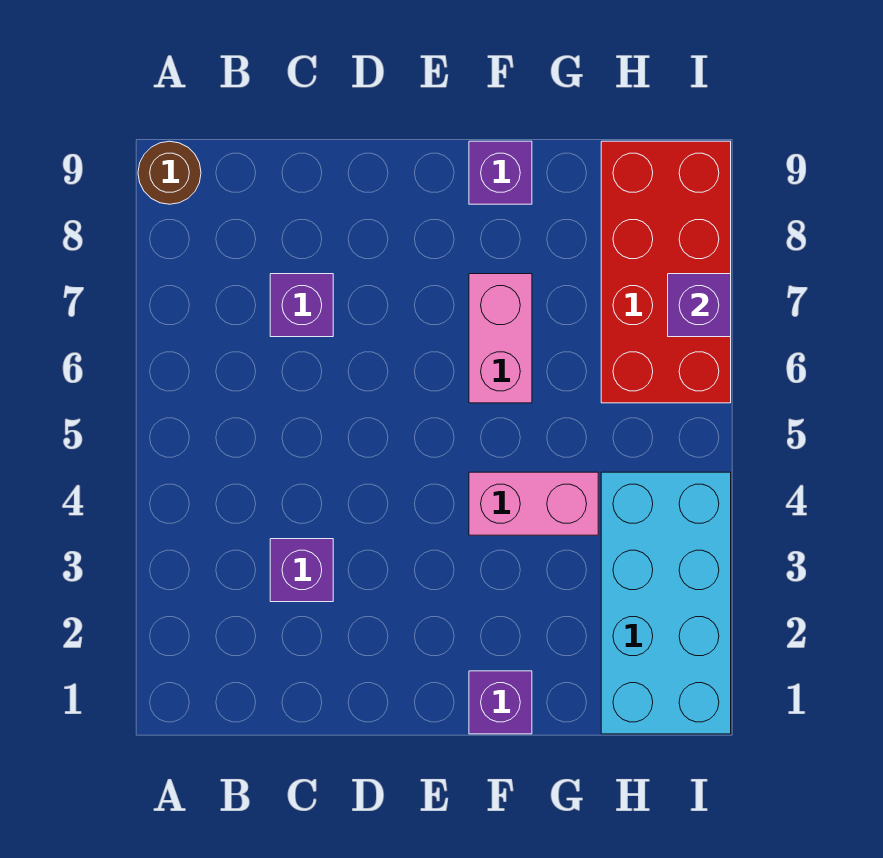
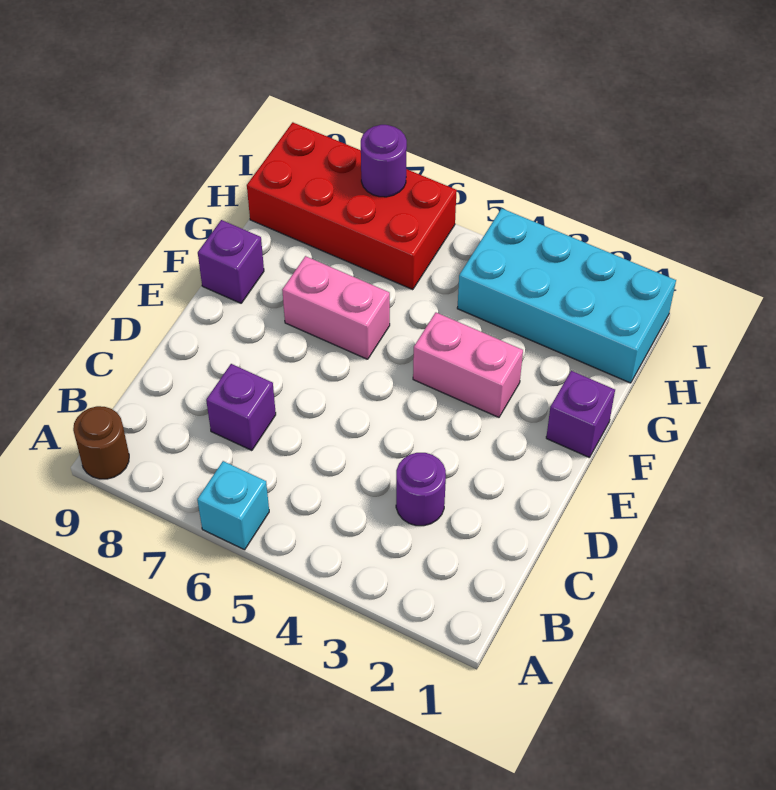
none -> cyan 1x1 brick [197,461,269,550]
purple 1x1 brick [270,539,333,602] -> purple 1x1 round brick [396,453,446,526]
pink 1x2 brick [469,472,598,535] -> pink 1x2 brick turned to [413,313,523,417]
purple 1x1 brick [668,274,731,337] -> purple 1x1 round brick [361,125,407,197]

